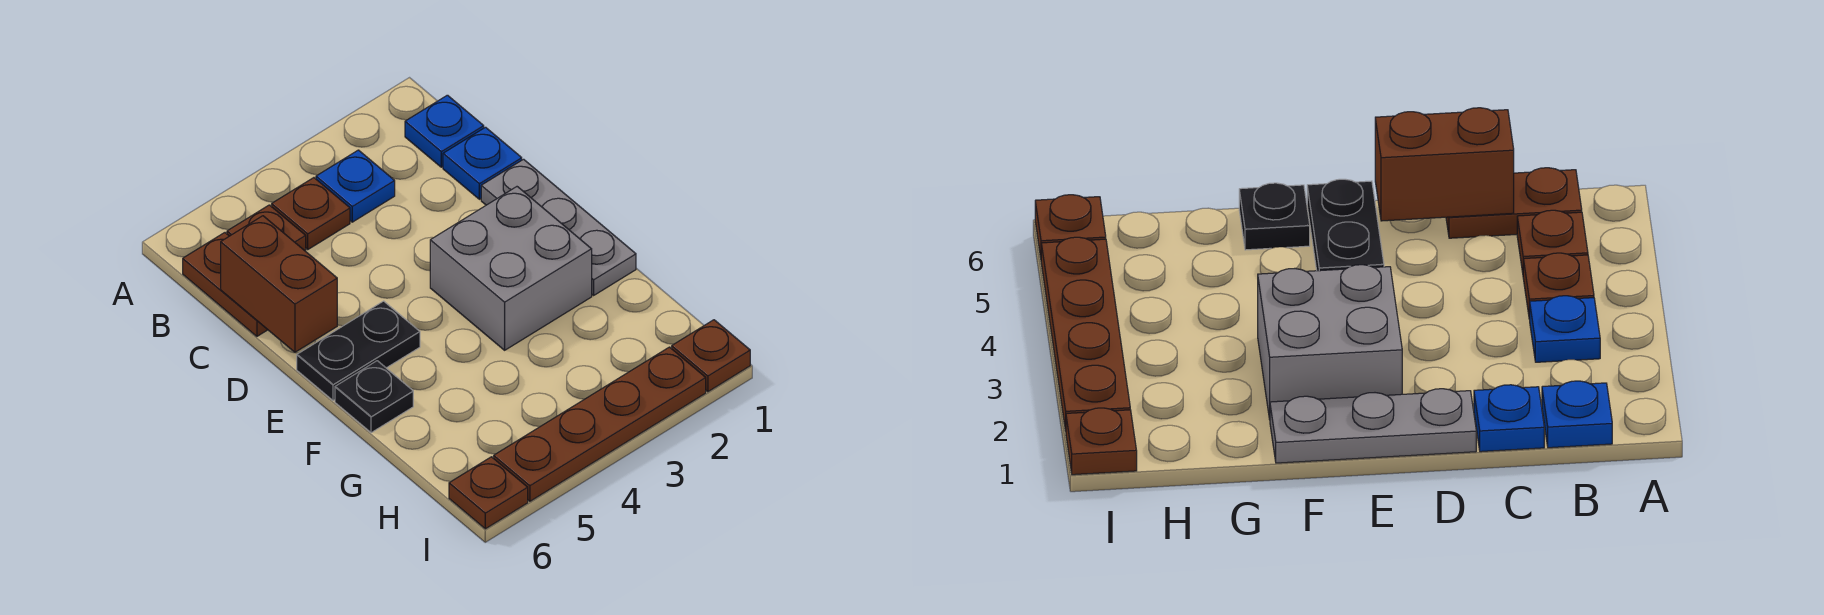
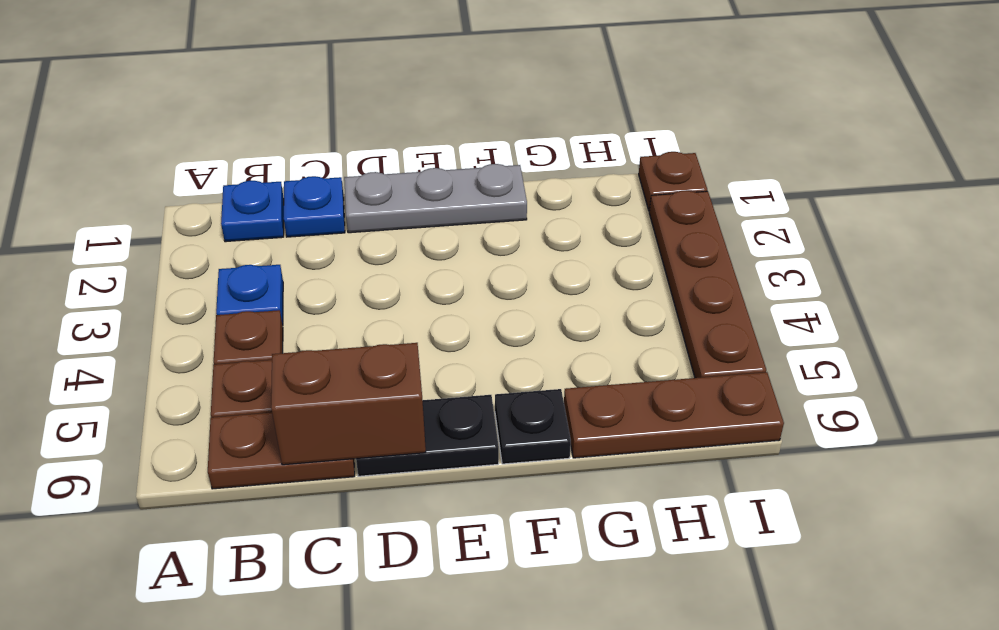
grey 2x2 brick [430,187,592,350] -> none
black 1x2 plate [297,301,420,401] -> black 1x2 plate turned to [356,395,499,476]
brown 1x1 plate [449,457,528,529] -> brown 1x3 plate [564,372,784,458]

